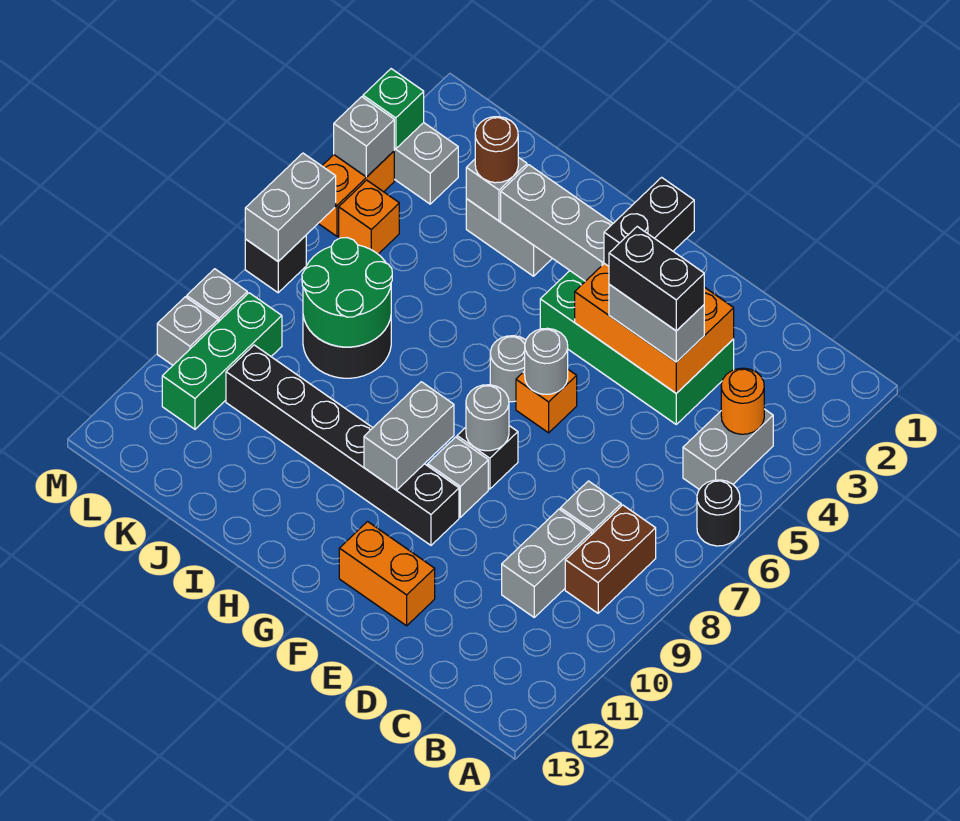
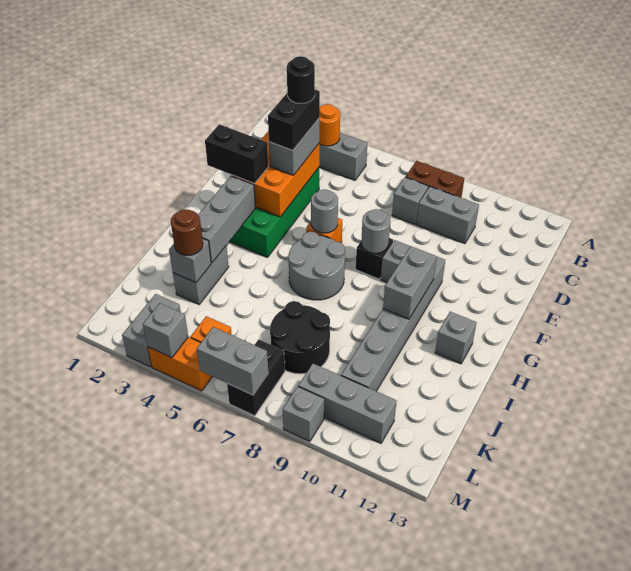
black 1x1 round brick [697,480,740,546] -> black 1x1 round brick moved to [287,56,315,103]
orange 1x2 brick [339,522,435,626] -> none
black 1x6 brick [226,345,459,545] -> grey 1x6 brick [341,257,445,391]
grey 1x1 round brick [490,336,526,402] -> grey 2x2 round brick [288,232,345,300]
grey 1x2 brick [364,382,454,490] -> grey 1x2 brick turned to [383,246,437,319]
green 2x2 round brick [302,238,392,347] -> none
green 1x3 brick [162,293,282,429] -> grey 1x3 brick [298,364,396,443]
green 1x1 brick [363,69,424,149] -> none
black 1x1 brick [245,236,306,293] -> black 1x2 brick [227,339,285,416]
grey 1x1 brick [157,297,218,365] -> grey 1x1 brick moved to [435,312,477,364]

